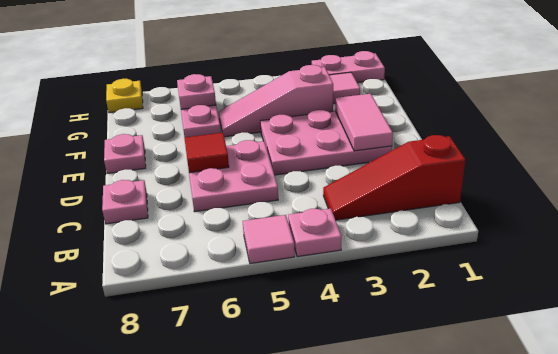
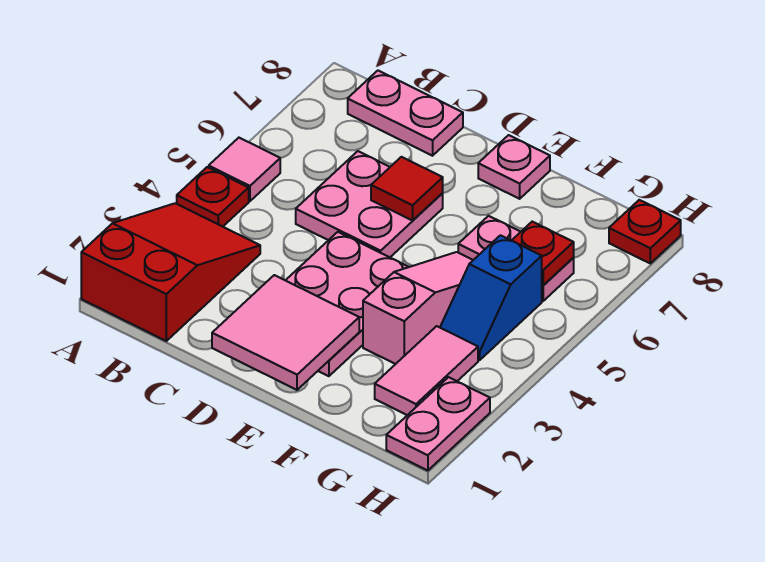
pink 1x1 plate [288,209,341,257] -> red 1x1 plate [177,167,249,227]
red 1x3 slope [323,135,465,220] -> red 2x3 slope [81,203,260,341]
pink 1x1 plate [102,180,148,224] -> pink 1x2 plate [348,71,463,156]
pink 1x2 tile [335,94,393,151] -> pink 2x2 tile [212,275,359,390]
none -> blue 1x2 slope [440,235,542,360]
pink 1x1 plate [177,74,216,109] -> red 1x1 plate [512,222,574,285]
yellow 1x1 plate [106,79,143,113] -> red 1x1 plate [609,200,681,263]

